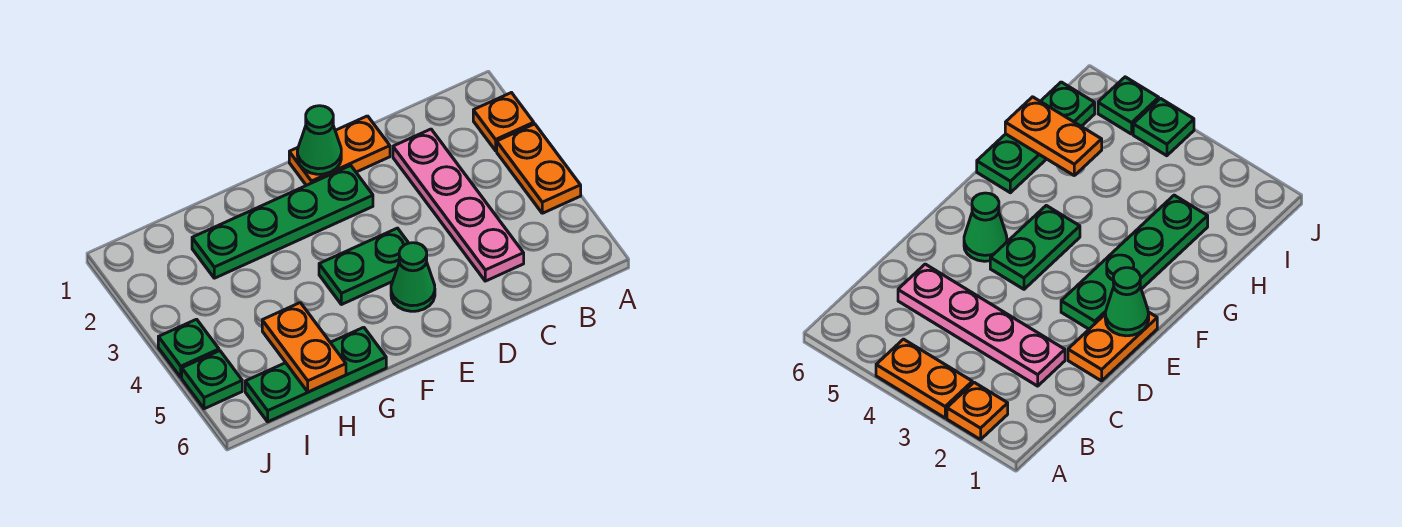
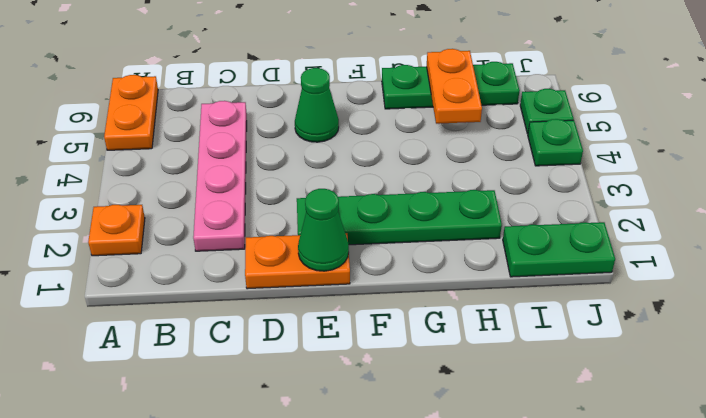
orange 1x2 plate [497,124,581,213] -> orange 1x2 plate moved to [104,75,158,150]
green 1x2 plate [319,228,408,305] -> green 1x2 plate moved to [503,222,615,277]

